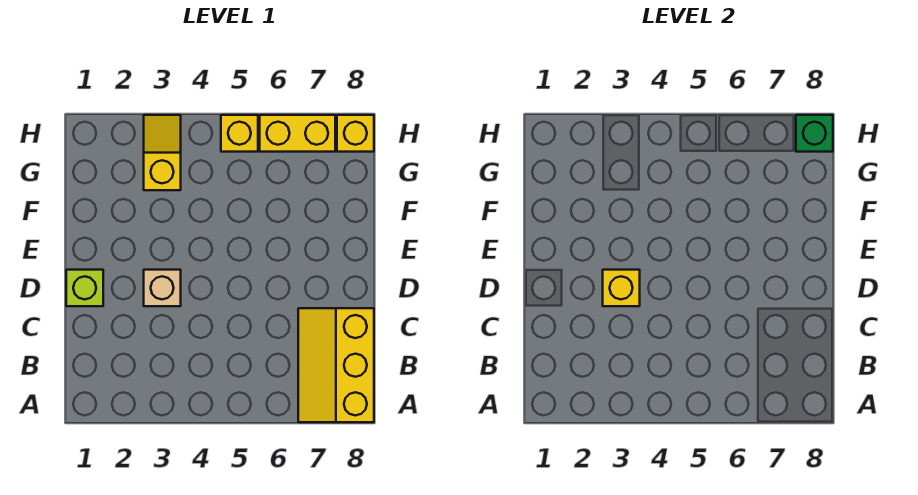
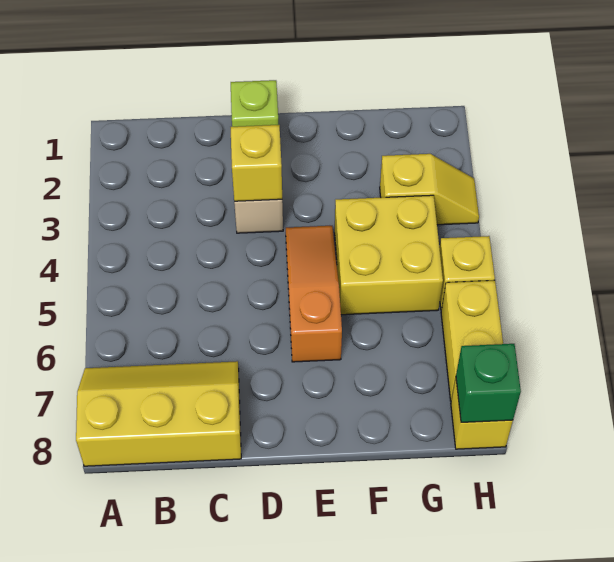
none -> orange 1x3 slope [286,226,342,362]
none -> yellow 2x2 brick [335,195,443,315]

